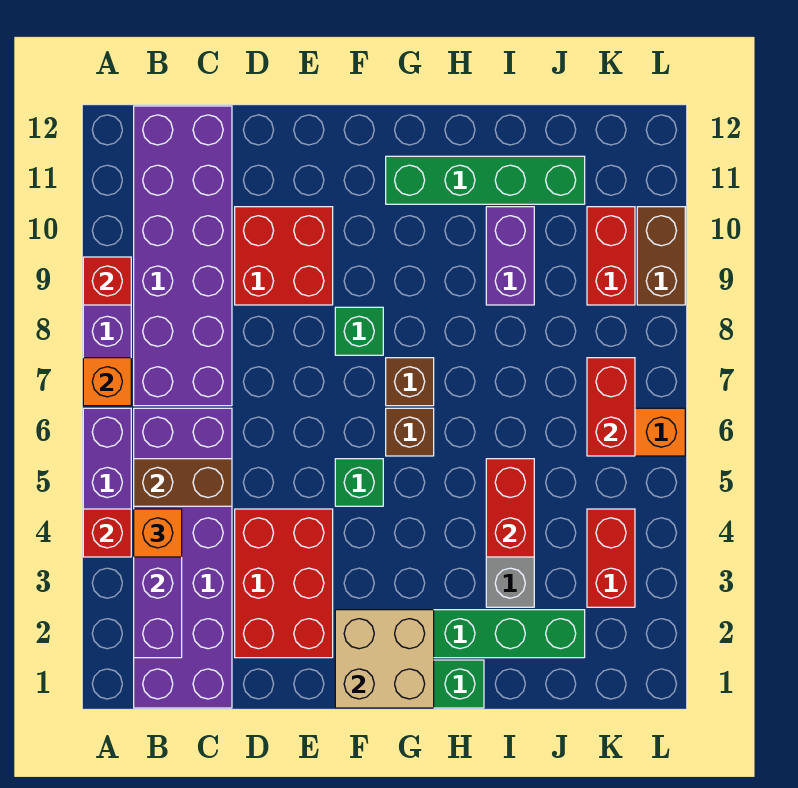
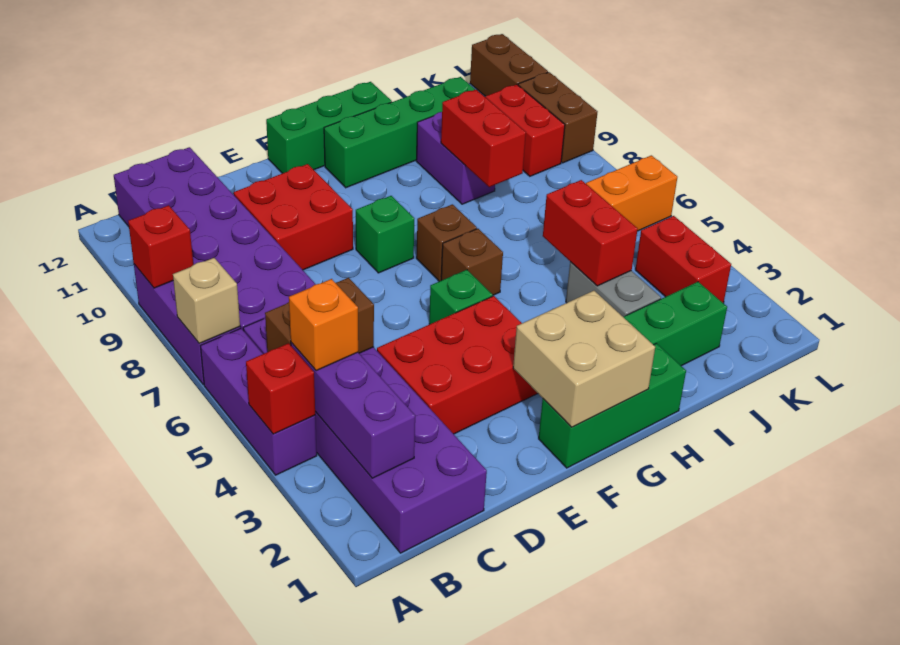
orange 1x1 brick [83,358,131,406] -> tan 1x1 brick [173,258,240,344]
red 2x3 brick [235,509,333,658] -> red 2x3 brick turned to [377,296,538,434]
none -> green 1x3 brick [266,82,392,173]
red 1x2 brick [587,358,635,456] -> red 1x2 brick moved to [441,90,526,187]
none -> brown 1x2 brick [470,34,548,96]

